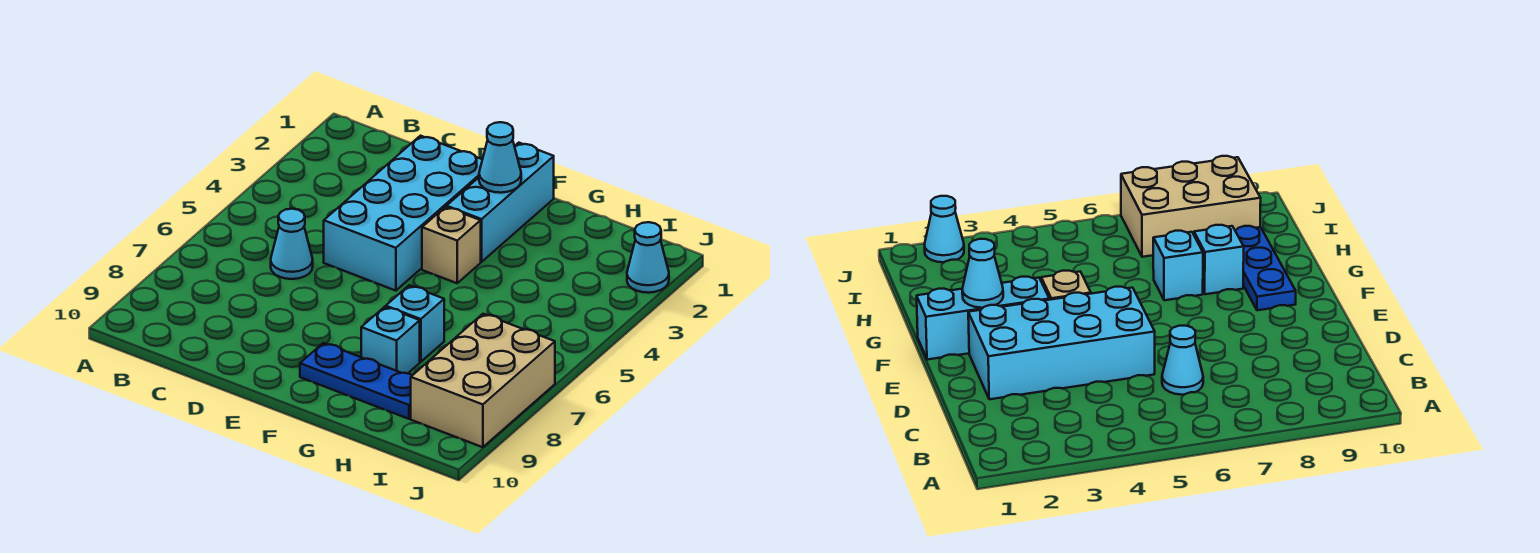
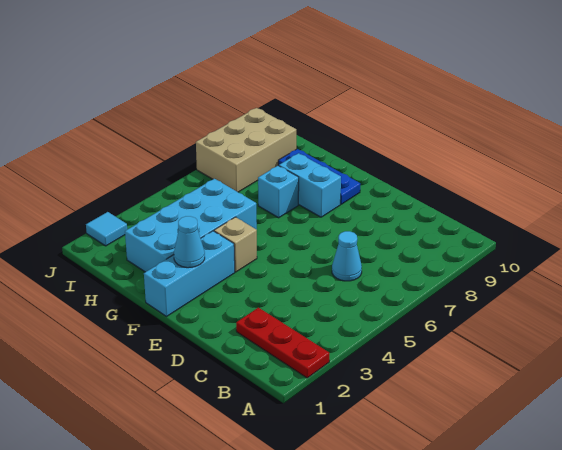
none -> red 1x3 plate [236,308,329,378]
cyan 2x4 brick [324,136,482,291] -> cyan 2x4 brick moved to [125,179,257,272]
cyan 1x1 brick [361,307,420,373] -> cyan 1x2 brick [279,153,341,217]
cyan 1x1 cone [627,222,669,293] -> cyan 1x1 tile [86,212,127,246]

